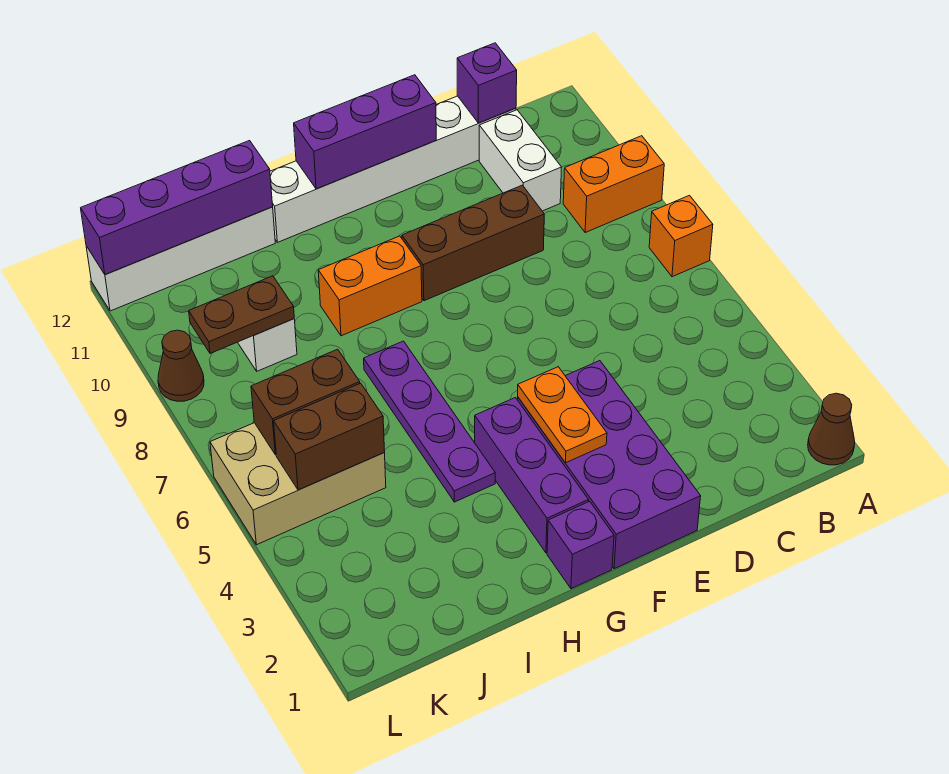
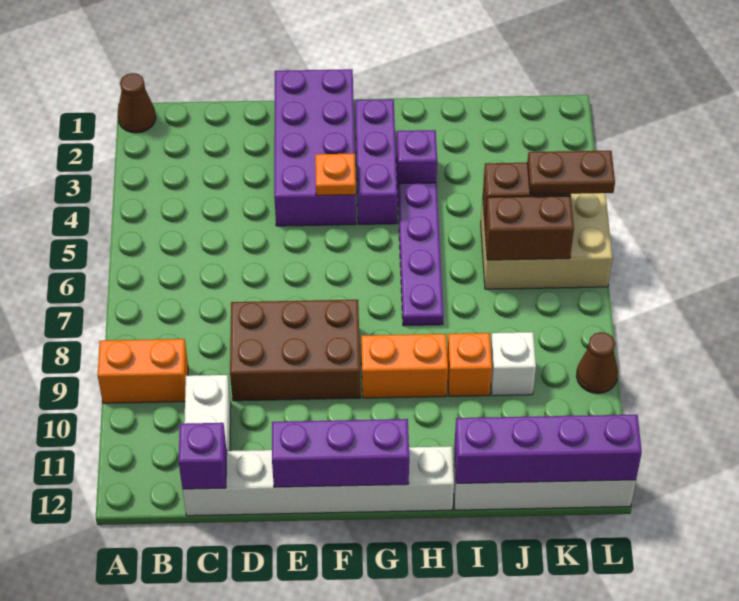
orange 1x1 brick [649,195,713,277] -> orange 1x1 brick moved to [447,333,492,396]
brown 1x3 brick [402,185,544,301] -> brown 2x3 brick [230,300,360,401]
orange 1x2 plate [518,367,607,463] -> orange 1x1 plate [315,154,356,195]
purple 1x1 brick [547,501,614,589] -> purple 1x1 brick moved to [396,130,437,189]
brown 1x2 plate [189,276,294,353] -> brown 1x2 plate moved to [527,151,615,194]

